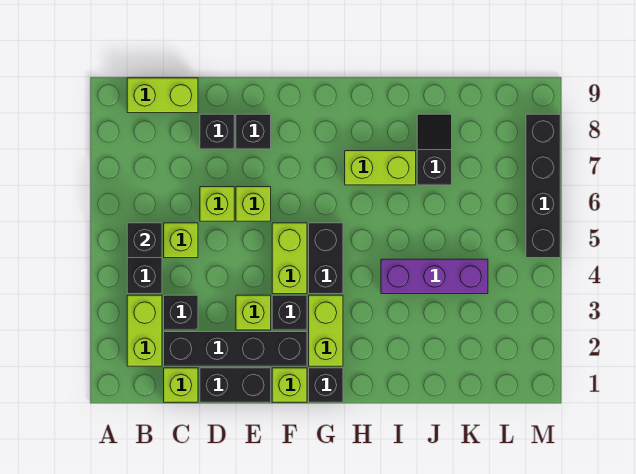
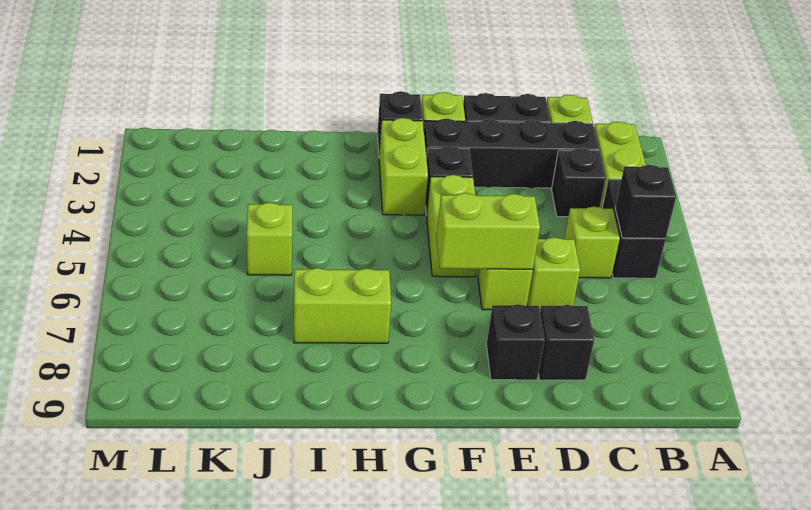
lime 1x2 brick [127,78,198,113] -> lime 1x2 brick moved to [436,193,540,269]
lime 1x1 brick [236,295,271,330] -> lime 1x1 brick moved to [247,203,292,275]
black 1x2 brick [309,223,343,294] -> none
purple 1x3 brick [381,259,488,294] -> none
black 1x2 slope [417,114,452,185] -> none
black 1x4 brick [526,114,560,258] -> none

